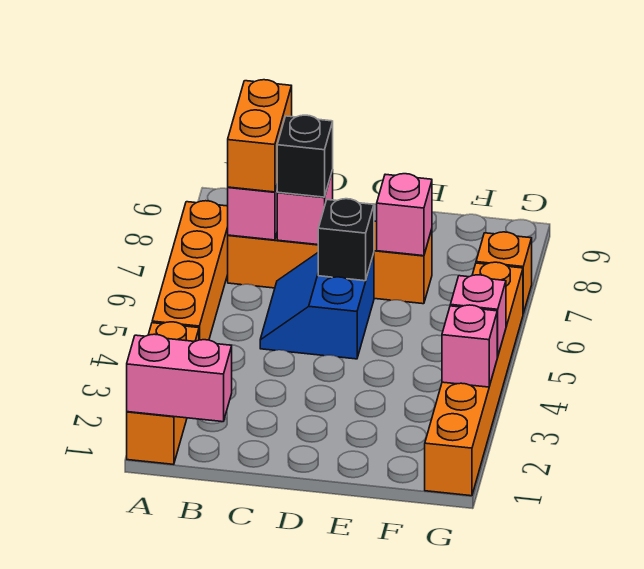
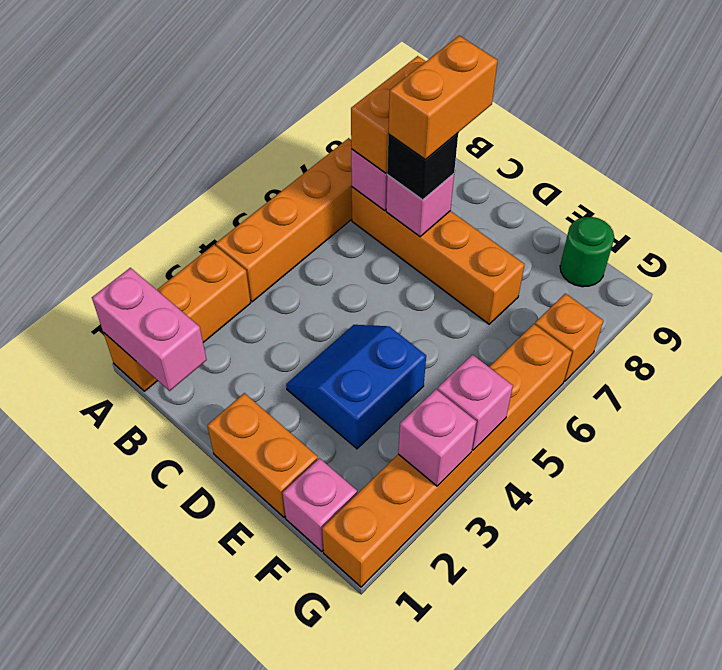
blue 2x2 slope [260,253,374,359] -> blue 2x2 slope moved to [286,325,426,449]
none -> orange 1x2 brick [388,36,498,159]
none -> orange 1x2 brick [207,393,318,517]
black 1x1 brick [318,199,374,281] -> none
pink 1x1 brick [377,174,432,256] -> pink 1x1 brick moved to [283,458,357,552]
none -> green 1x1 round brick [560,217,614,287]

